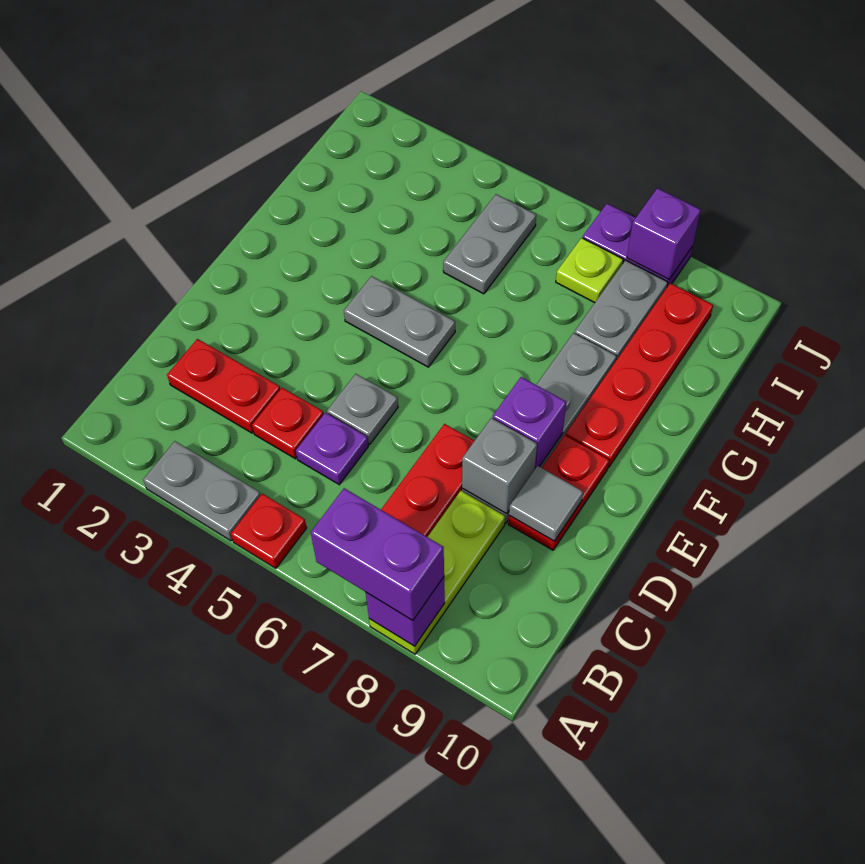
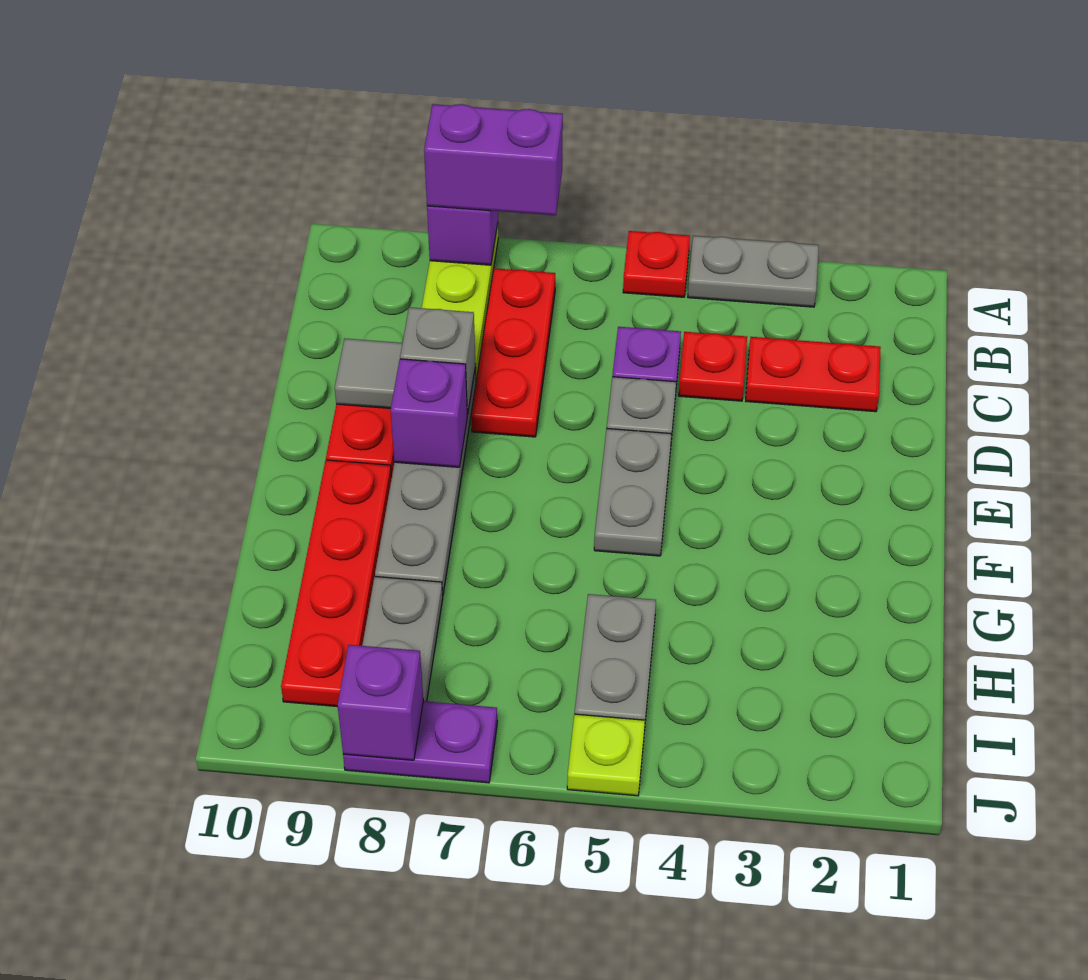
grey 1x2 plate [344,276,455,367] -> grey 1x2 plate turned to [594,429,671,556]
lime 1x1 plate [556,238,623,303] -> lime 1x1 plate moved to [567,714,645,796]

